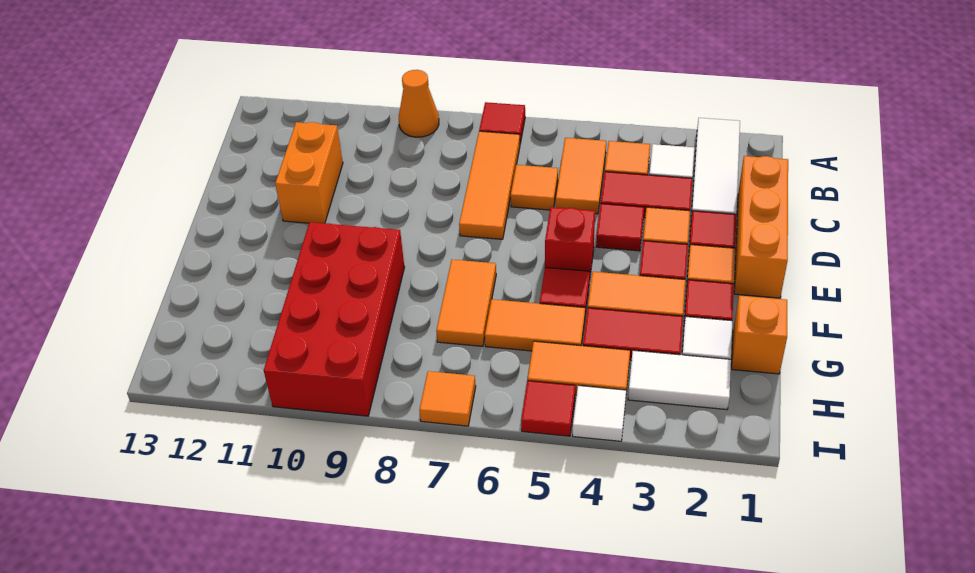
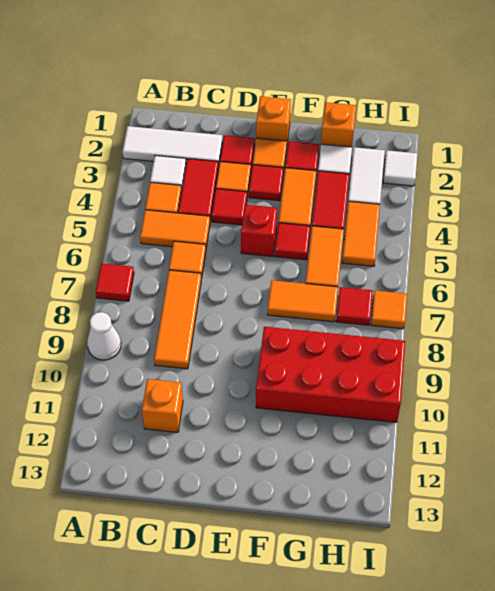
orange 1x1 cone [399,70,439,137] -> white 1x1 cone [87,312,121,360]
orange 1x3 tile [459,131,520,239] -> orange 1x3 tile turned to [154,270,201,369]
orange 1x3 brick [734,156,788,298] -> orange 1x1 brick [256,96,291,142]
orange 1x2 brick [275,122,343,223] -> orange 1x1 brick [142,379,183,432]
white 1x1 tile [573,386,626,441] -> white 1x1 tile moved to [383,150,417,186]
red 1x1 tile [521,381,575,436] -> red 1x1 tile moved to [336,287,373,325]

